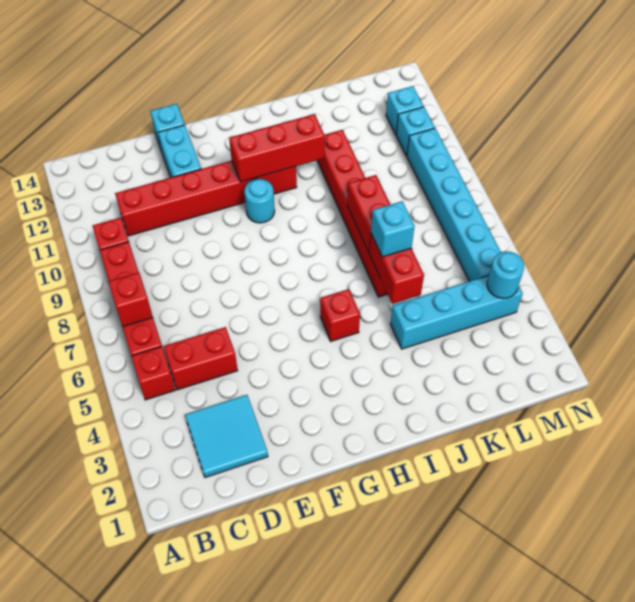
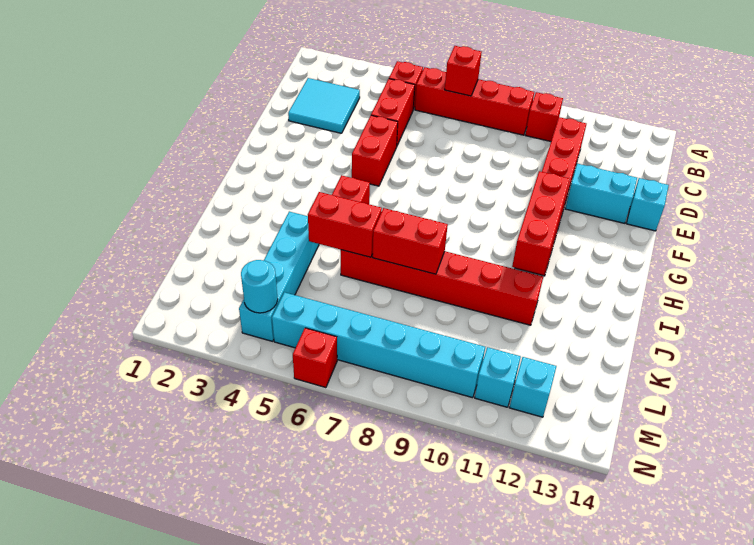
none -> red 1x2 brick [352,115,398,186]
cyan 1x1 round brick [244,179,275,223] -> none
cyan 1x1 brick [371,201,415,257] -> none
none -> red 1x1 brick [293,328,337,388]

